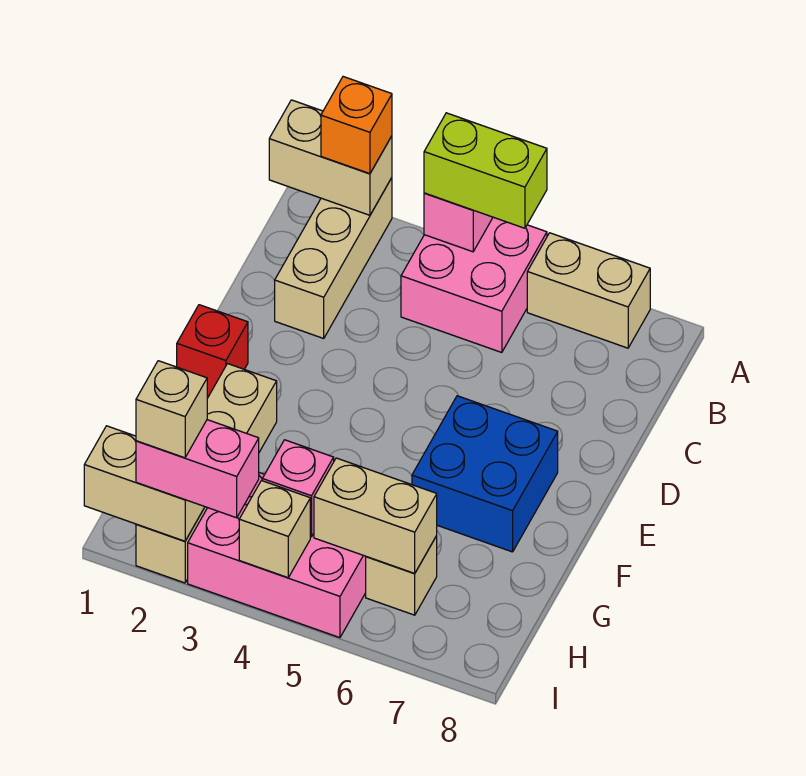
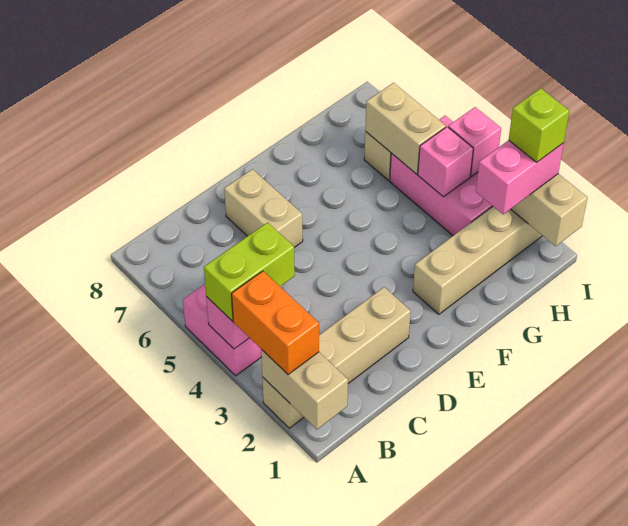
tan 1x3 brick [275,178,392,338] -> tan 1x4 brick [262,287,411,428]
orange 1x1 brick [321,77,392,174] -> orange 1x2 brick [232,271,319,375]
lime 1x2 brick [424,113,547,228] -> lime 1x2 brick turned to [204,223,295,321]
tan 1x2 brick [527,233,650,348] -> tan 1x2 brick moved to [224,169,303,247]
red 1x1 brick [177,305,248,396] -> none
blue 2x2 brick [412,396,558,552] -> none
pink 1x2 brick [136,420,259,518] -> pink 1x2 brick turned to [476,140,564,214]
tan 1x1 brick [136,361,207,458] -> lime 1x1 brick [509,88,569,162]
tan 1x1 brick [239,481,310,578] -> pink 1x1 brick [448,107,501,176]

